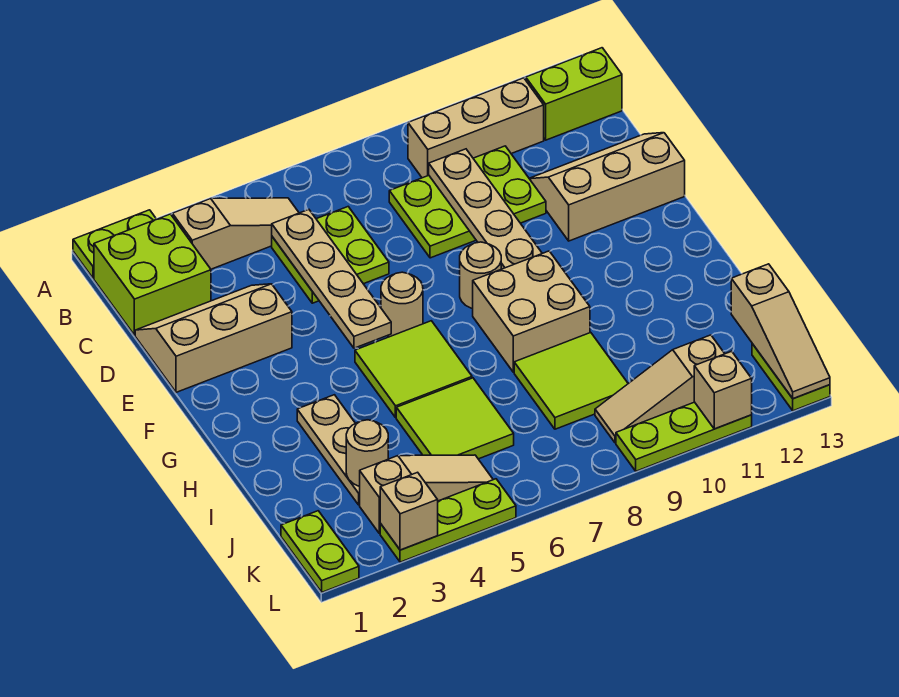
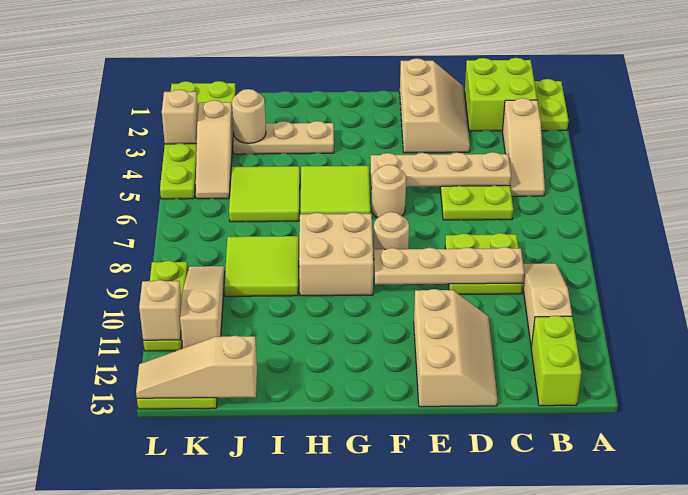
tan 1x3 brick [408,78,544,178] -> tan 1x3 slope [523,263,572,347]
lime 2x3 plate [389,146,546,258] -> lime 2x2 plate [445,233,523,294]

